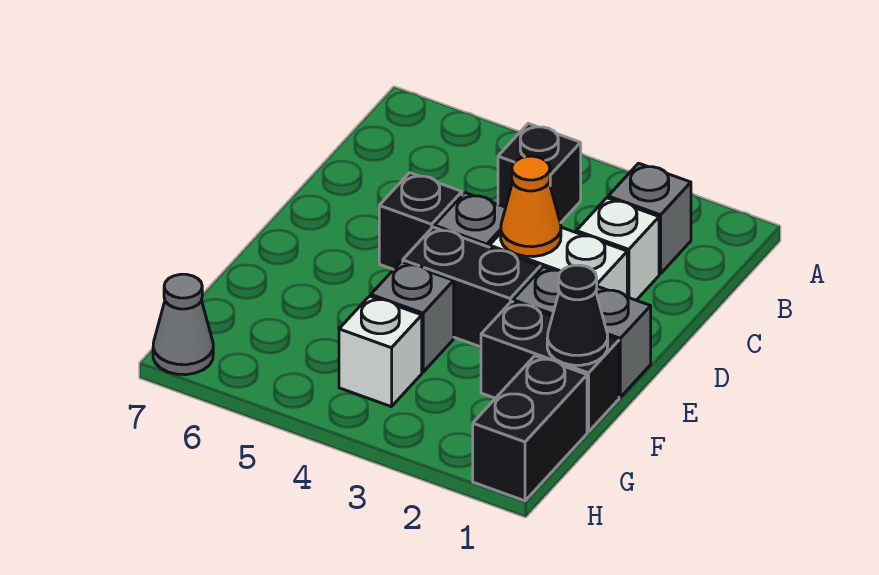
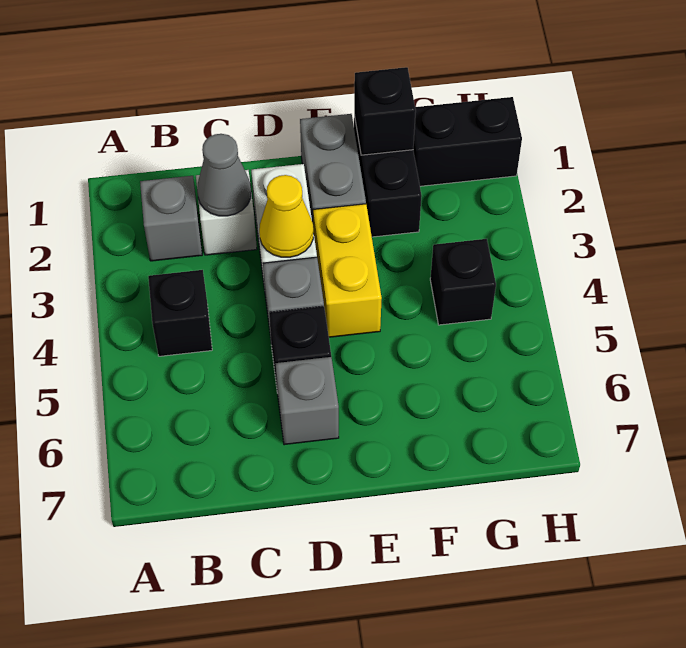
orange 1x1 cone [501,156,561,257] -> yellow 1x1 cone [259,175,314,257]
black 1x2 brick [403,227,540,347] -> yellow 1x2 brick [313,204,382,337]
black 1x1 cone [547,265,608,365] -> black 1x1 brick [354,67,416,155]
grey 1x1 brick [371,262,454,372] -> grey 1x1 brick moved to [275,357,339,445]
white 1x1 brick [339,296,422,407] -> black 1x1 brick [430,239,496,325]
grey 1x1 cone [153,274,213,375] -> grey 1x1 cone moved to [197,134,251,216]

